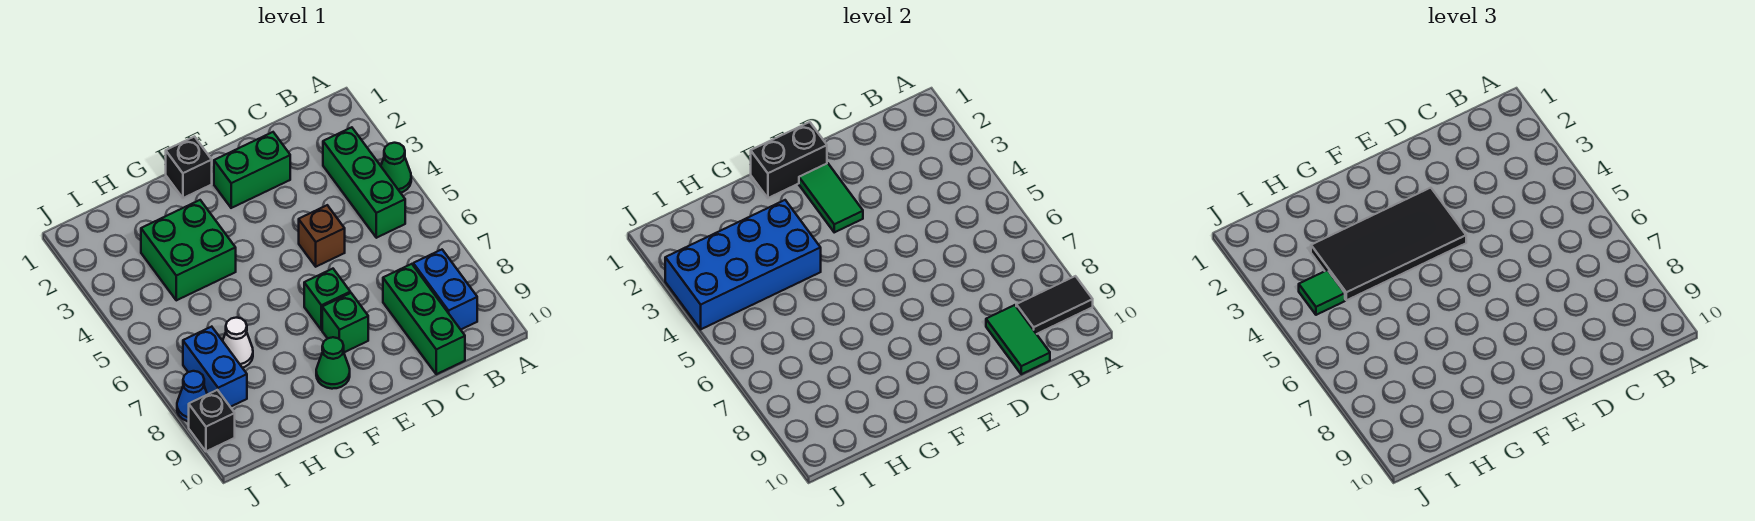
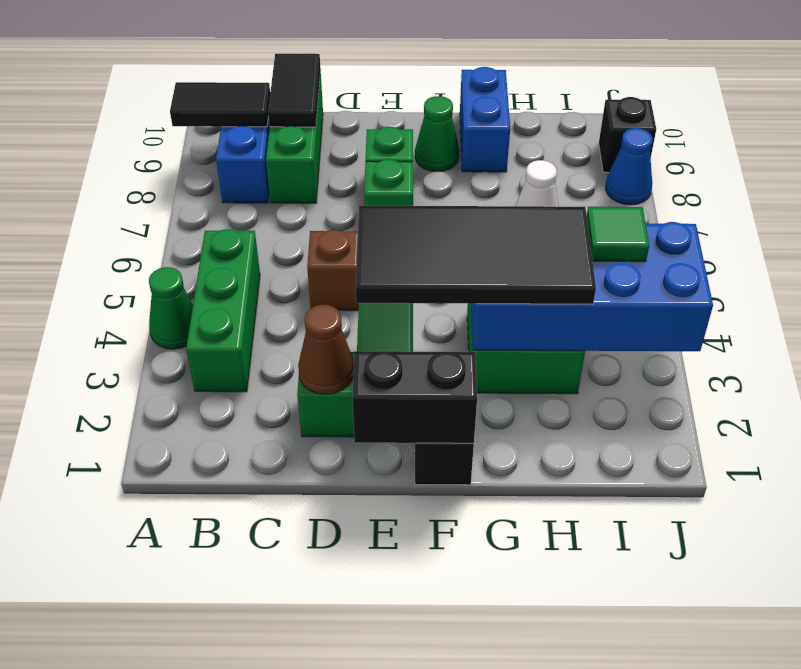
green 1x2 tile [986,305,1050,374] -> black 1x2 tile [268,54,321,127]
none -> brown 1x1 cone [298,305,354,394]
blue 1x2 brick [183,327,247,407] -> blue 1x2 brick moved to [460,67,510,172]

